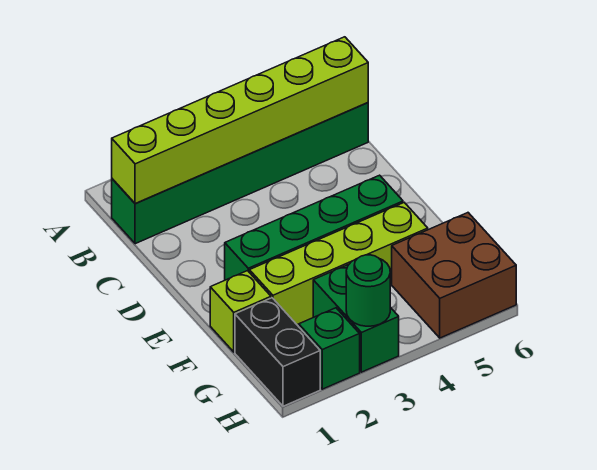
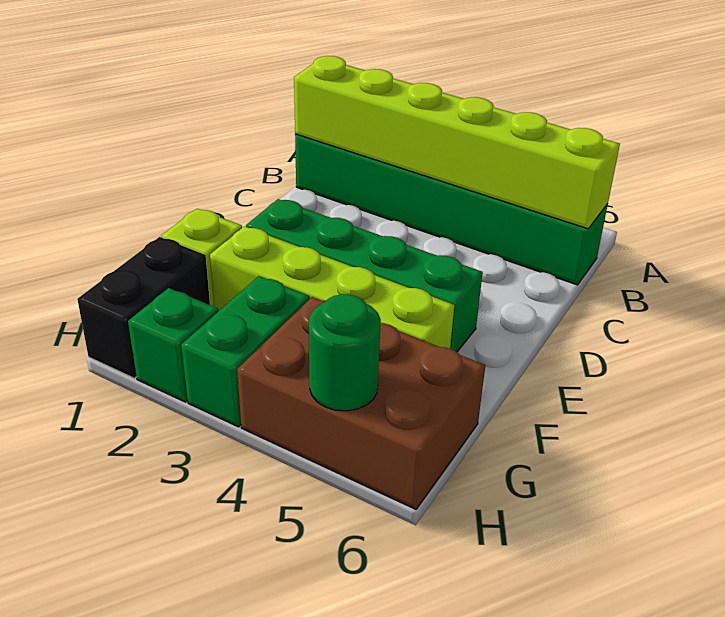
brown 2x2 brick [392,213,516,338] -> brown 2x3 brick [237,297,485,509]
green 1x1 round brick [346,255,390,326] -> green 1x1 round brick moved to [309,294,381,411]

